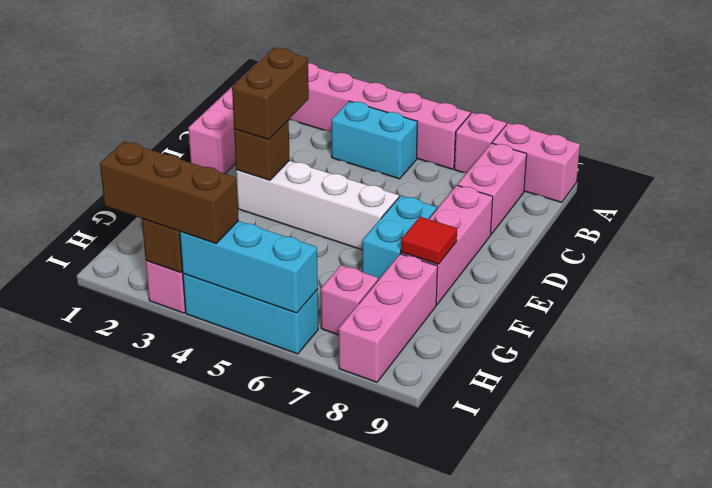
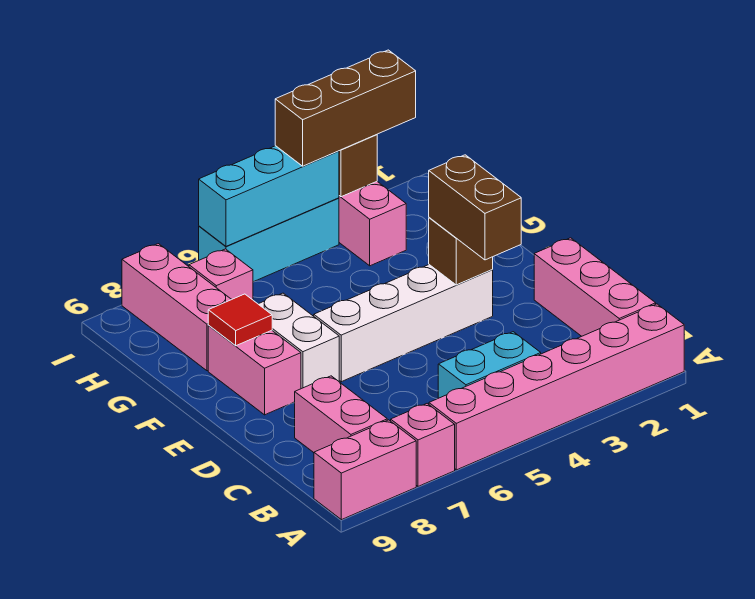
pink 1x3 brick [401,185,493,305] -> pink 1x2 brick [208,326,301,415]
cyan 1x2 brick [362,196,437,280] -> white 1x2 brick [259,293,339,389]

